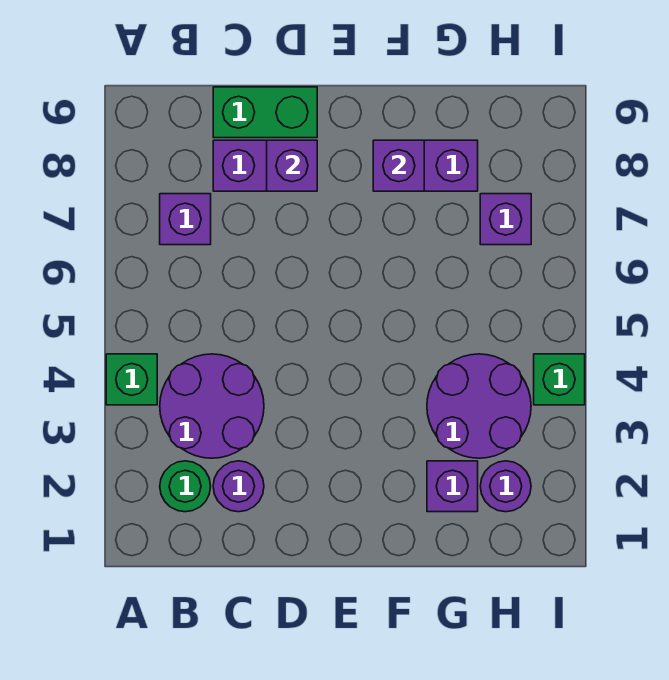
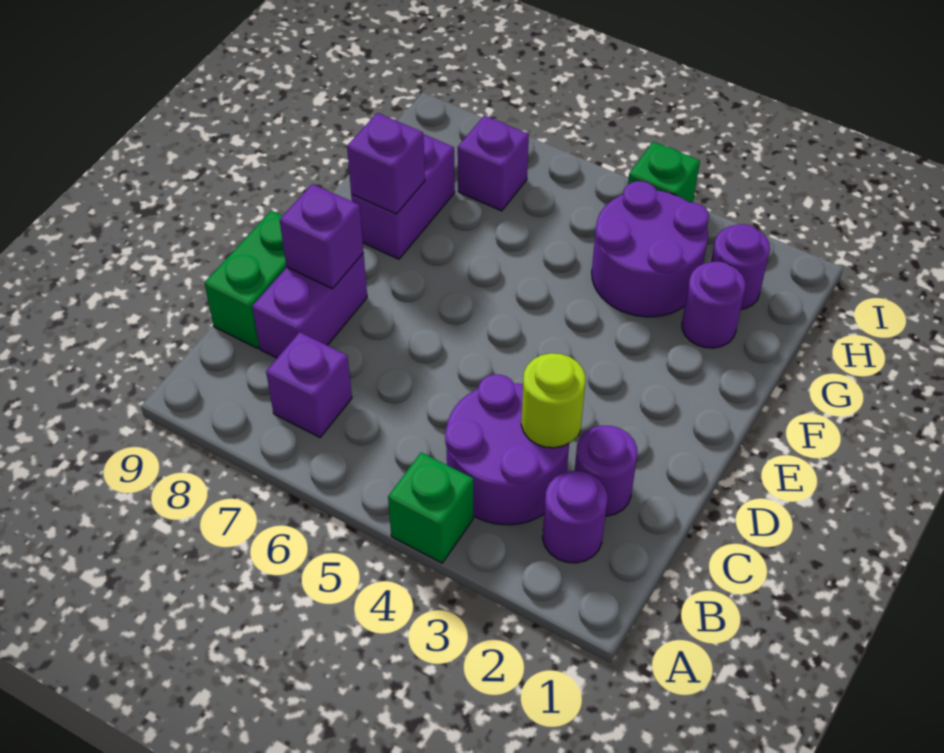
green 1x1 round brick [160,461,211,512] -> purple 1x1 round brick [543,471,607,563]
none -> lime 1x1 round brick [521,353,585,448]
purple 1x1 brick [427,461,478,512] -> purple 1x1 round brick [682,262,745,348]

